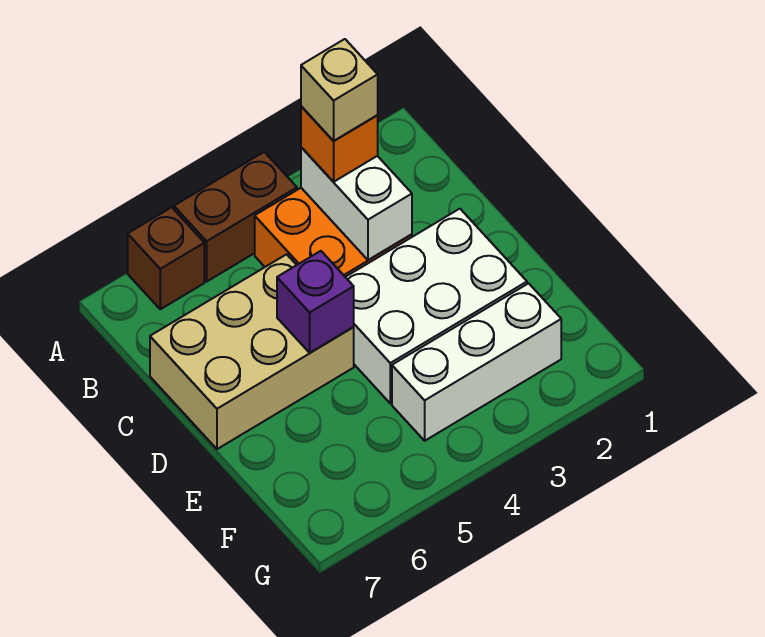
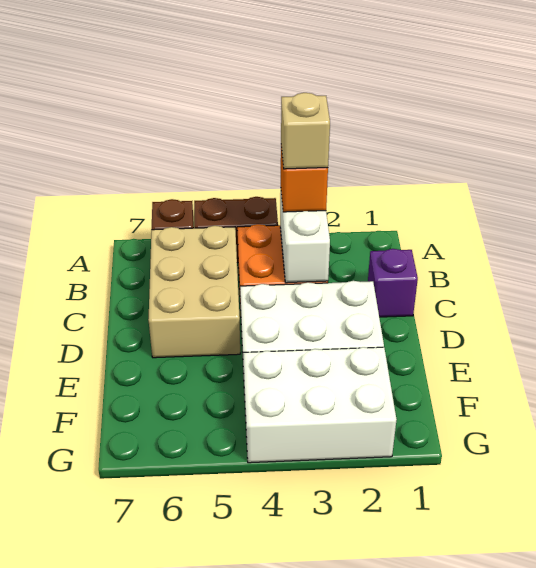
tan 2x3 brick [150,254,354,449] -> tan 2x3 brick turned to [148,226,240,358]
purple 1x1 brick [277,251,354,353] -> purple 1x1 brick moved to [368,249,418,317]
white 1x3 brick [392,283,561,441] -> white 2x3 brick [243,347,397,463]

